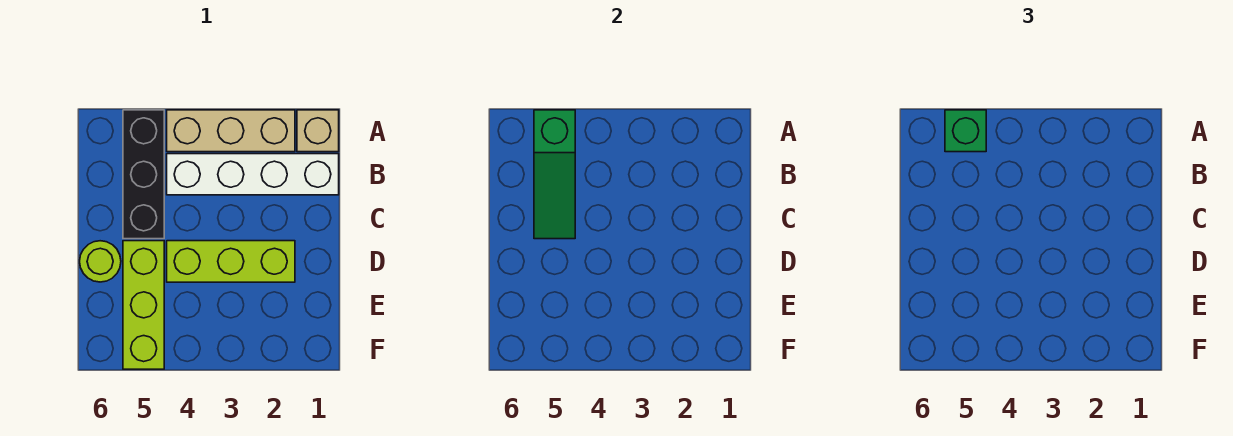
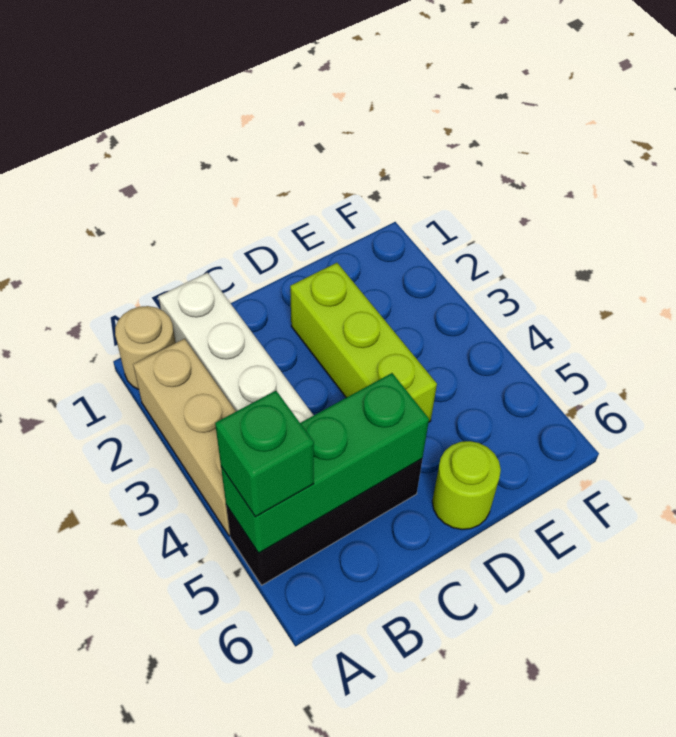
tan 1x1 brick [297,110,339,152] -> tan 1x1 round brick [115,306,176,389]
green 1x3 slope [534,110,575,239] -> green 1x3 brick [221,373,429,553]
lime 1x3 brick [123,241,164,369] -> none

